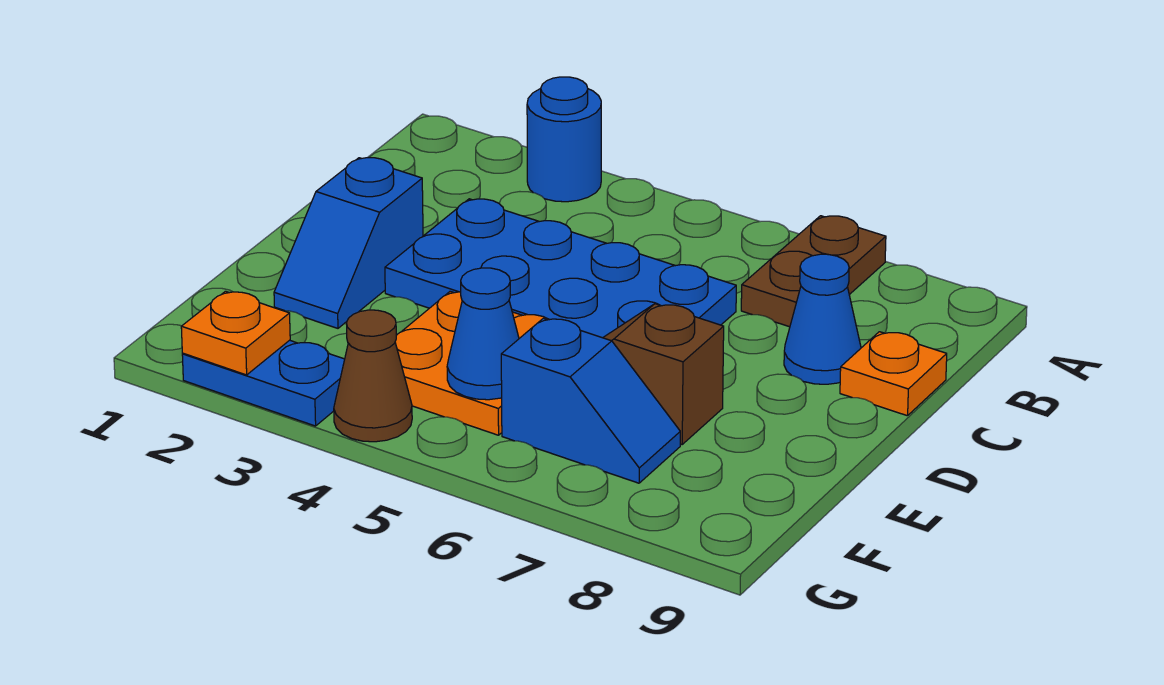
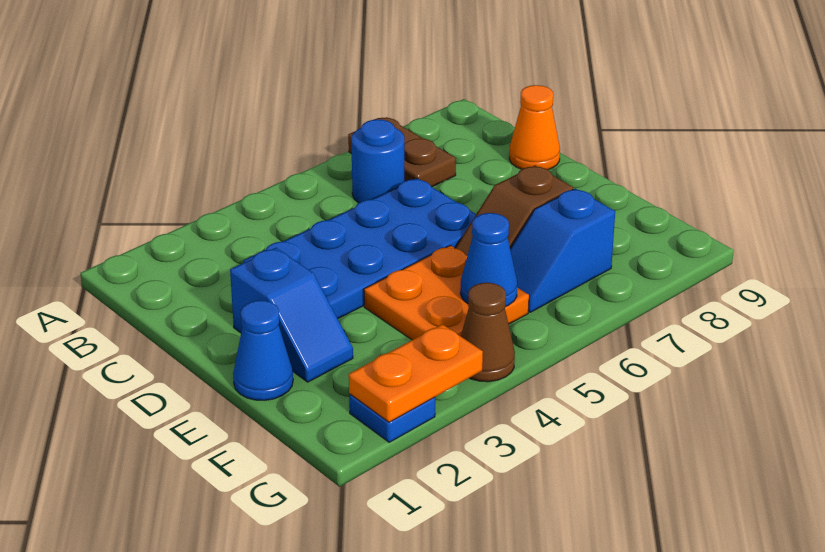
blue 1x1 round brick [527,77,601,202] -> blue 1x1 round brick moved to [351,119,404,203]
blue 1x1 cone [784,254,861,384] -> blue 1x1 cone moved to [233,300,293,400]
orange 1x1 plate [840,332,947,416] -> orange 1x1 cone [509,85,560,170]
blue 1x2 slope [501,318,680,483] -> blue 1x2 slope turned to [510,188,615,312]
blue 1x2 plate [182,340,345,426] -> blue 1x1 plate [349,394,435,442]
orange 1x1 plate [181,291,290,375] -> orange 1x2 plate [349,324,483,422]

